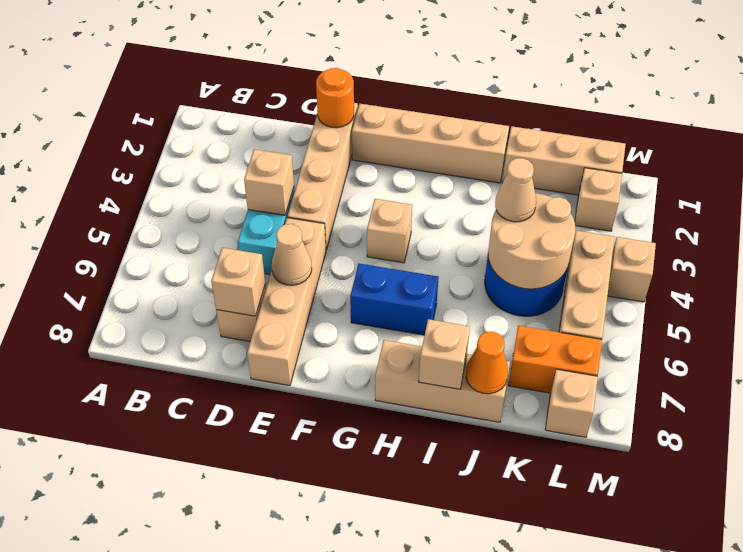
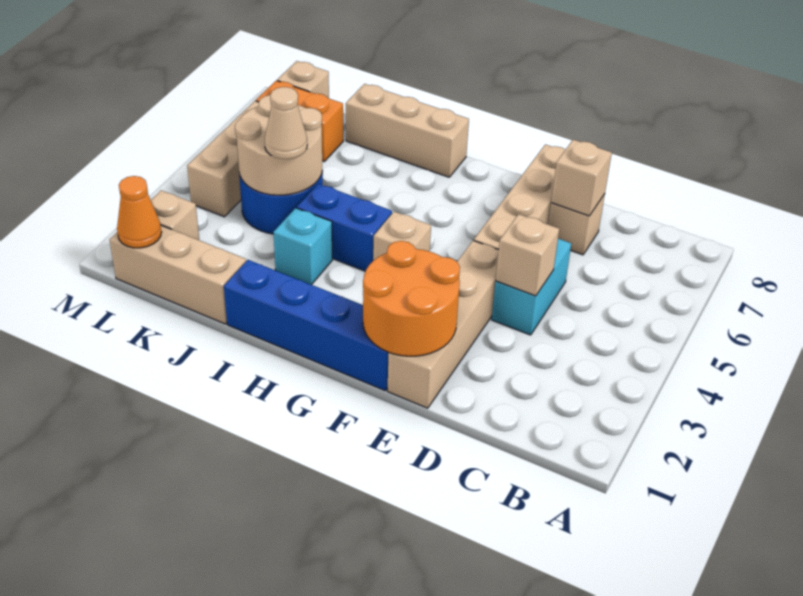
orange 1x1 round brick [316,68,354,128] -> orange 2x2 round brick [363,241,460,356]
tan 1x1 cone [272,224,312,285] -> none
tan 1x4 brick [352,104,509,183] -> blue 1x4 brick [224,260,389,390]
blue 1x2 brick [350,264,439,335] -> blue 1x2 brick moved to [297,184,392,271]
none -> cyan 1x1 brick [273,208,332,285]
tan 1x1 brick [419,319,470,389] -> none
orange 1x1 cone [466,332,508,394] -> orange 1x1 cone moved to [117,176,162,248]
tan 1x1 brick [607,237,656,302] -> none

